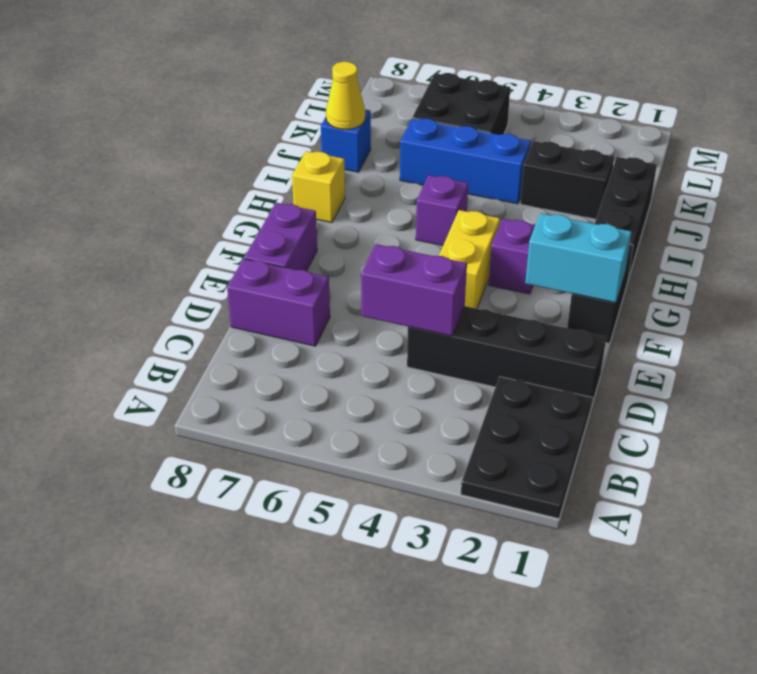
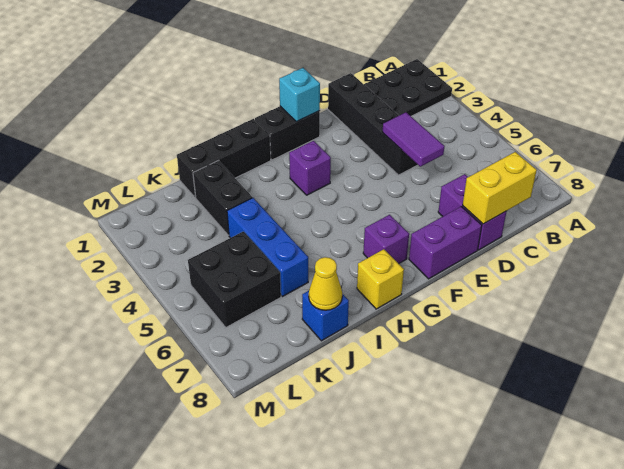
purple 1x2 brick [361,244,467,336] -> purple 1x2 tile [383,112,444,167]
cyan 1x2 brick [525,213,632,303] -> cyan 1x1 brick [279,68,320,122]
yellow 1x2 brick [439,210,500,309] -> yellow 1x2 brick moved to [463,152,537,224]
purple 1x1 brick [416,175,468,246] -> purple 1x1 brick moved to [363,215,409,264]

